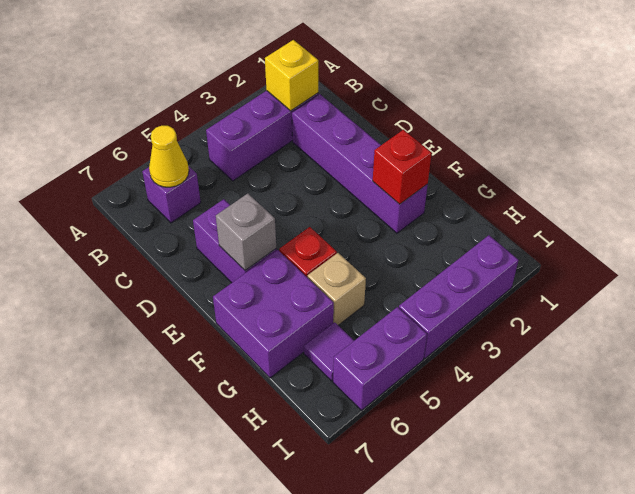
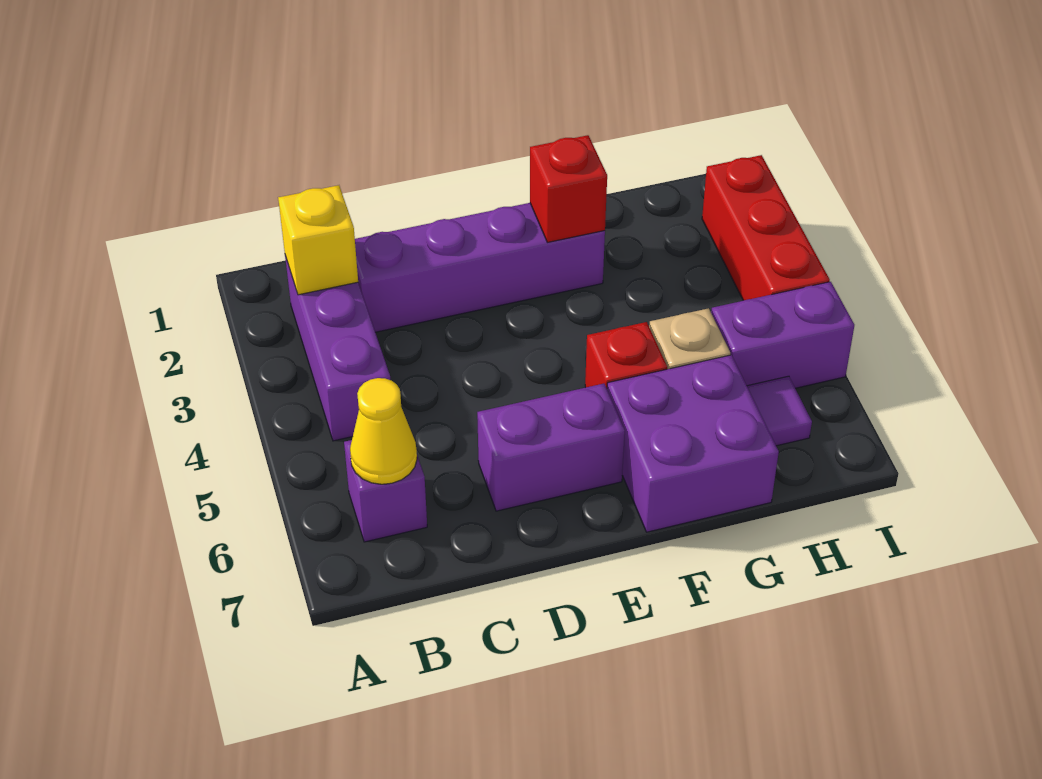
grey 1x1 brick [216,194,276,271] -> none
purple 1x3 brick [399,235,519,358] -> red 1x3 brick [702,155,830,300]
purple 1x2 brick [333,307,427,410] -> purple 1x2 brick turned to [711,282,854,388]

